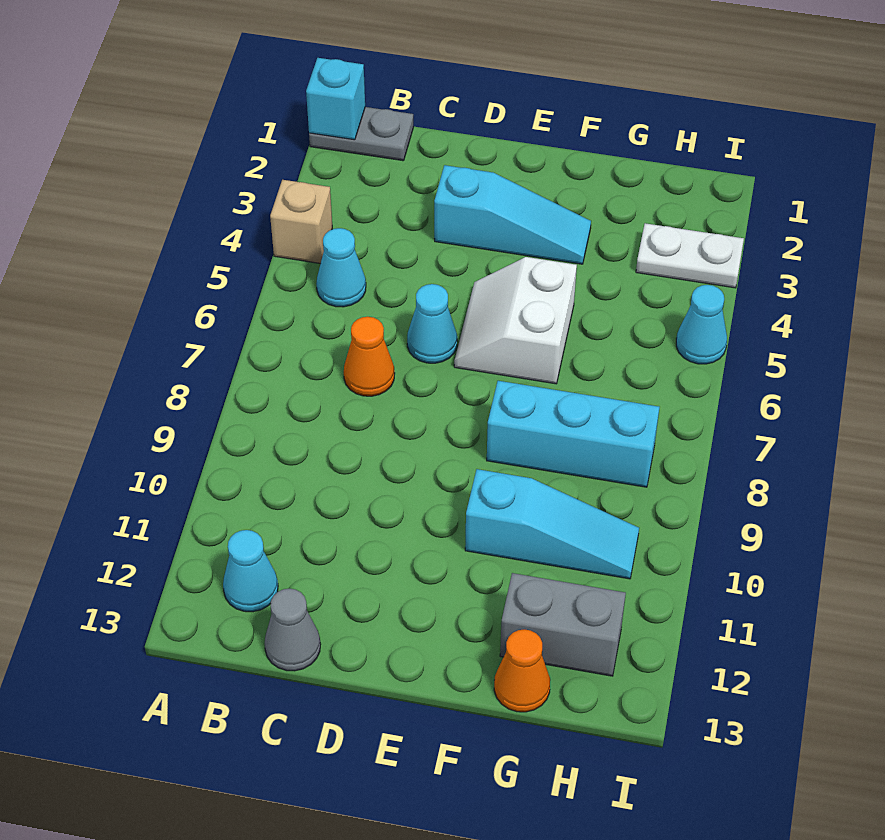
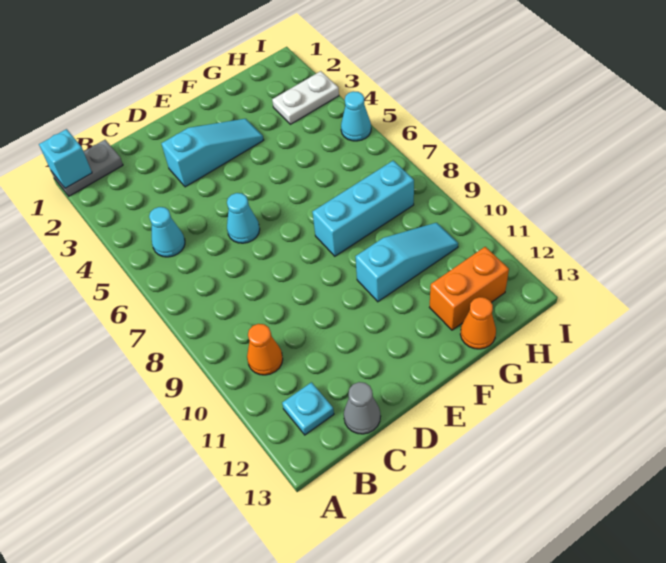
tan 1x1 brick [270,180,332,264] -> none
cyan 1x1 cone [223,530,278,612] -> cyan 1x1 plate [282,382,334,435]
orange 1x1 cone [344,317,395,396] -> orange 1x1 cone moved to [247,324,283,375]
white 2x2 slope [454,257,577,384] -> none
grey 1x2 brick [500,573,626,676] -> orange 1x2 brick [430,247,509,330]

